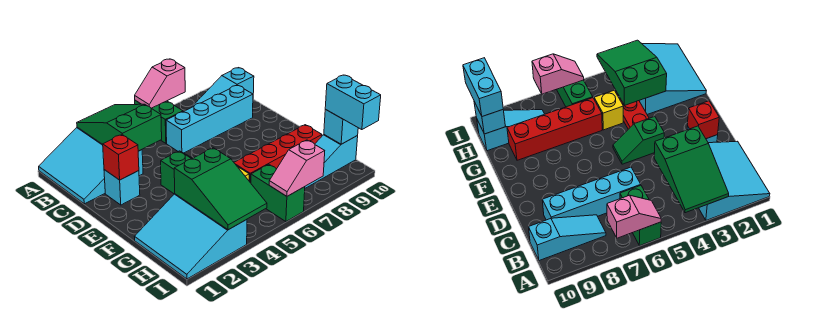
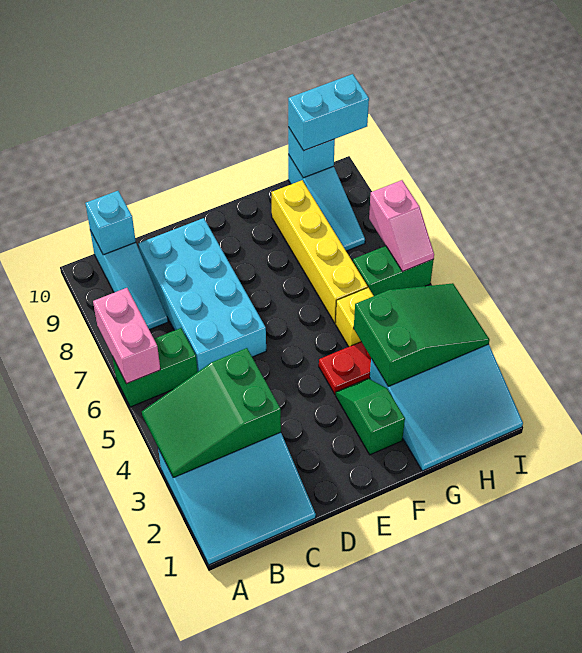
pink 1x2 slope [135,59,185,108] -> pink 1x2 brick [93,288,160,384]
cyan 1x4 brick [166,85,253,153] -> cyan 2x4 brick [138,218,266,372]
cyan 1x1 brick [104,170,140,205] -> cyan 1x1 brick moved to [85,191,136,255]
red 1x1 brick [103,135,139,180] -> none
green 1x2 slope [161,151,193,194] -> green 1x2 slope moved to [336,378,405,455]
red 1x4 brick [234,125,322,183] -> yellow 1x4 brick [271,180,368,323]

